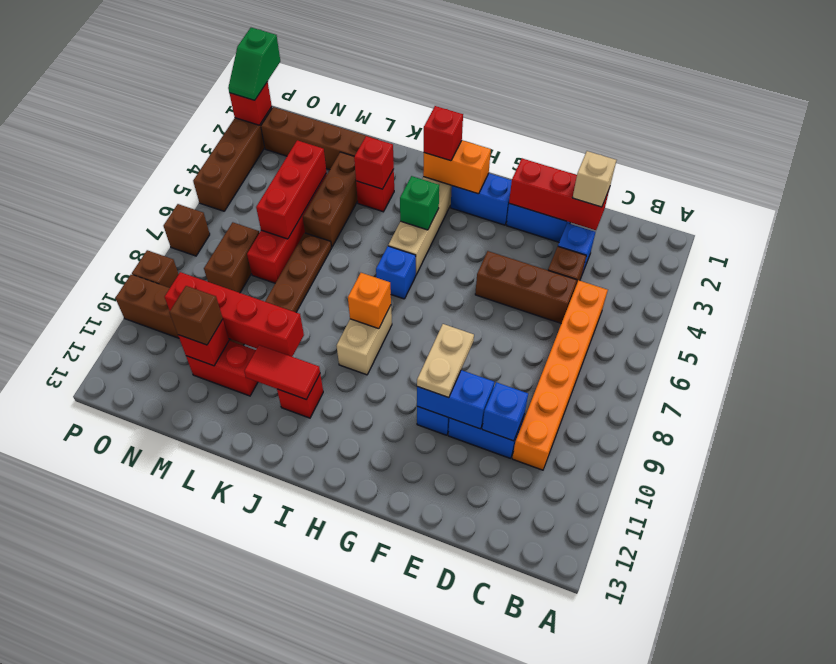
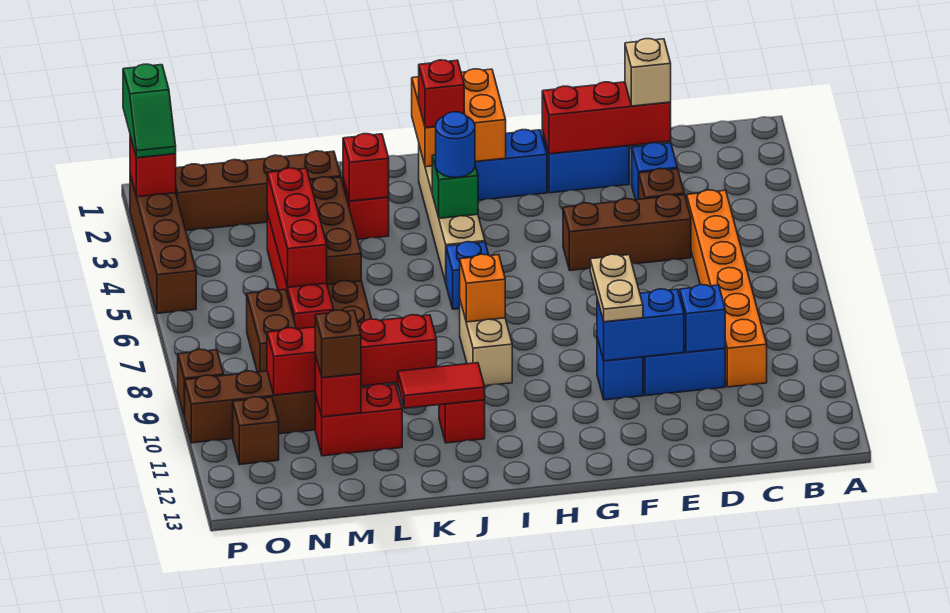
orange 1x2 brick [423,140,491,194] -> orange 2x2 brick [412,69,506,167]
none -> blue 1x1 round brick [436,112,475,177]
brown 1x1 brick [164,204,210,256] -> brown 1x1 brick moved to [233,397,279,464]

